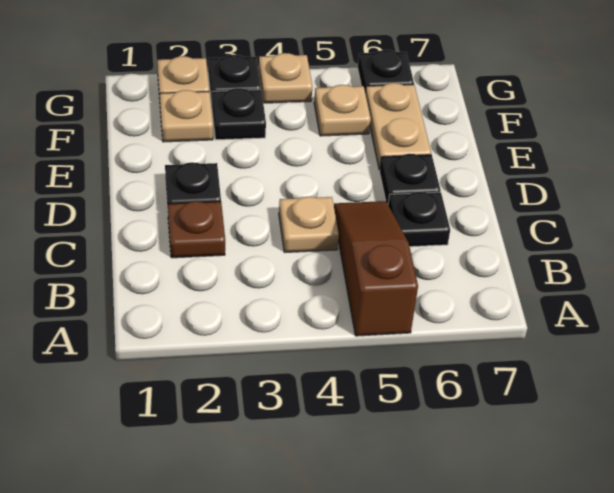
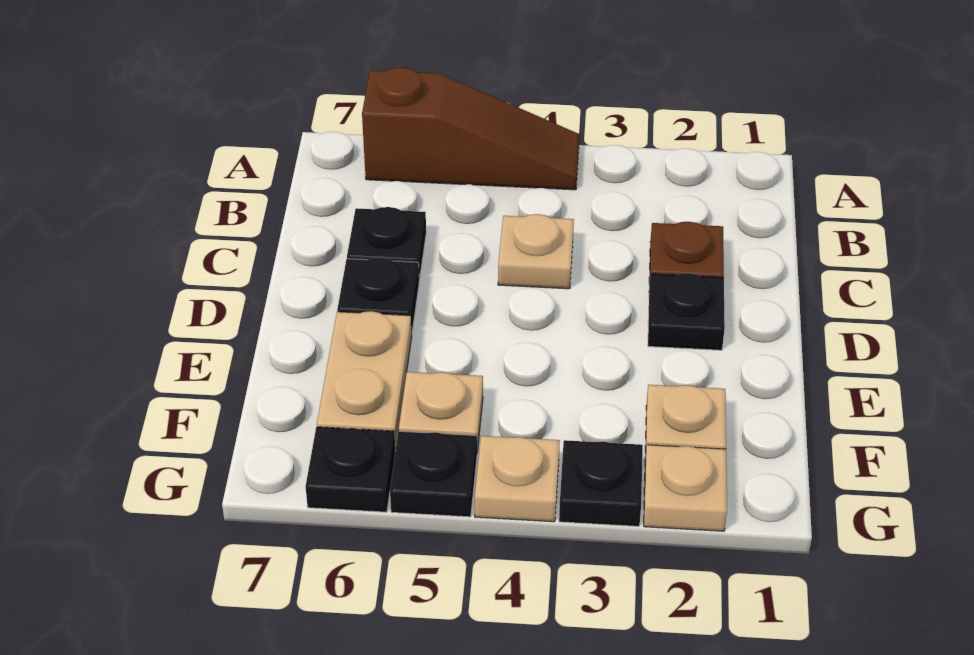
brown 1x3 slope [334,201,418,336] -> brown 1x3 slope turned to [362,67,579,190]
black 1x1 plate [212,88,266,140] -> black 1x1 plate moved to [390,431,477,517]

